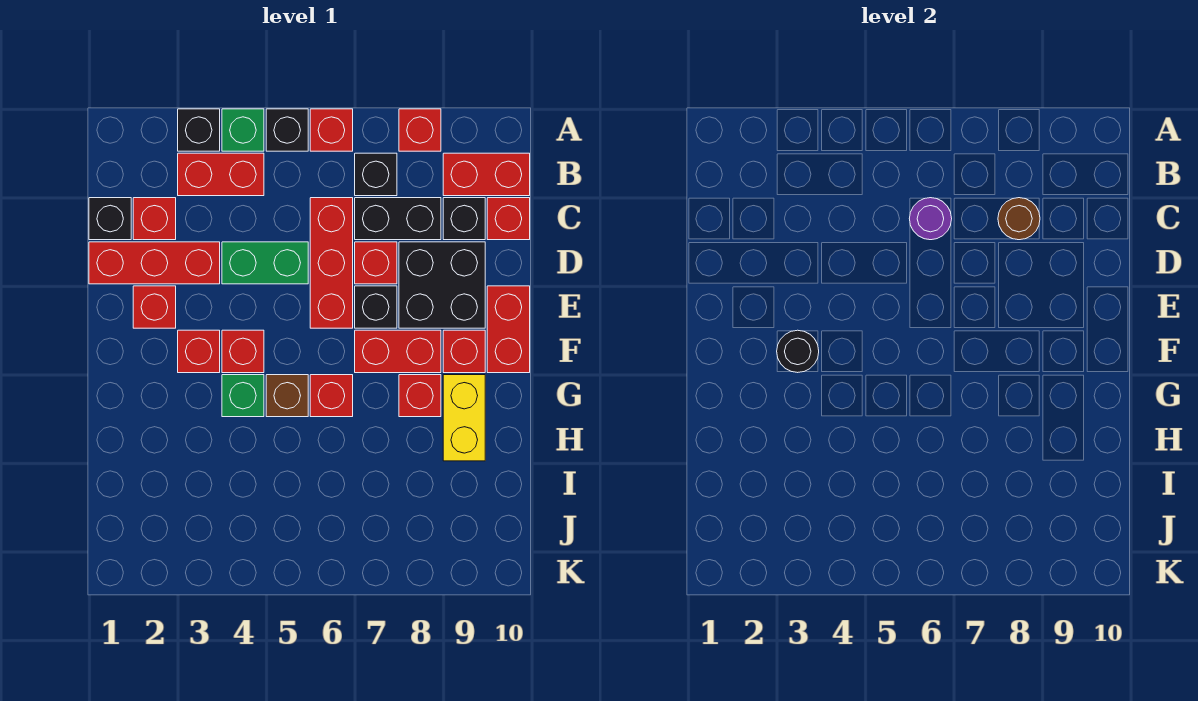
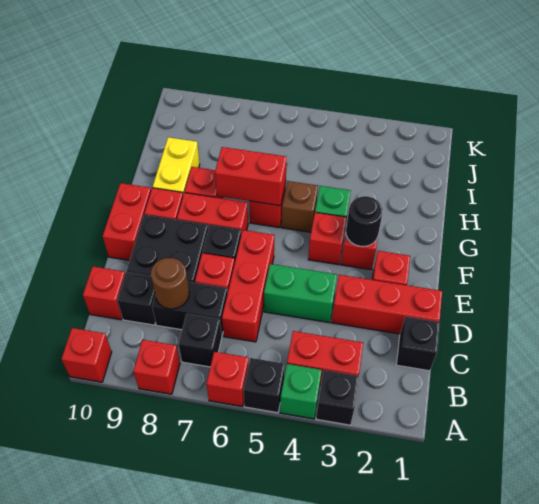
red 1x2 brick [443,153,530,196] -> red 1x2 brick moved to [215,147,287,206]
red 1x1 brick [133,198,176,240] -> red 1x1 brick moved to [61,328,112,382]
purple 1x1 round brick [909,198,952,240] -> none

